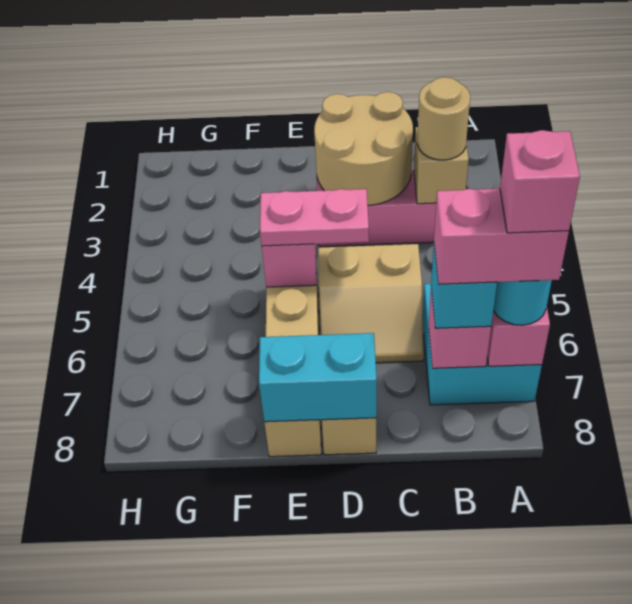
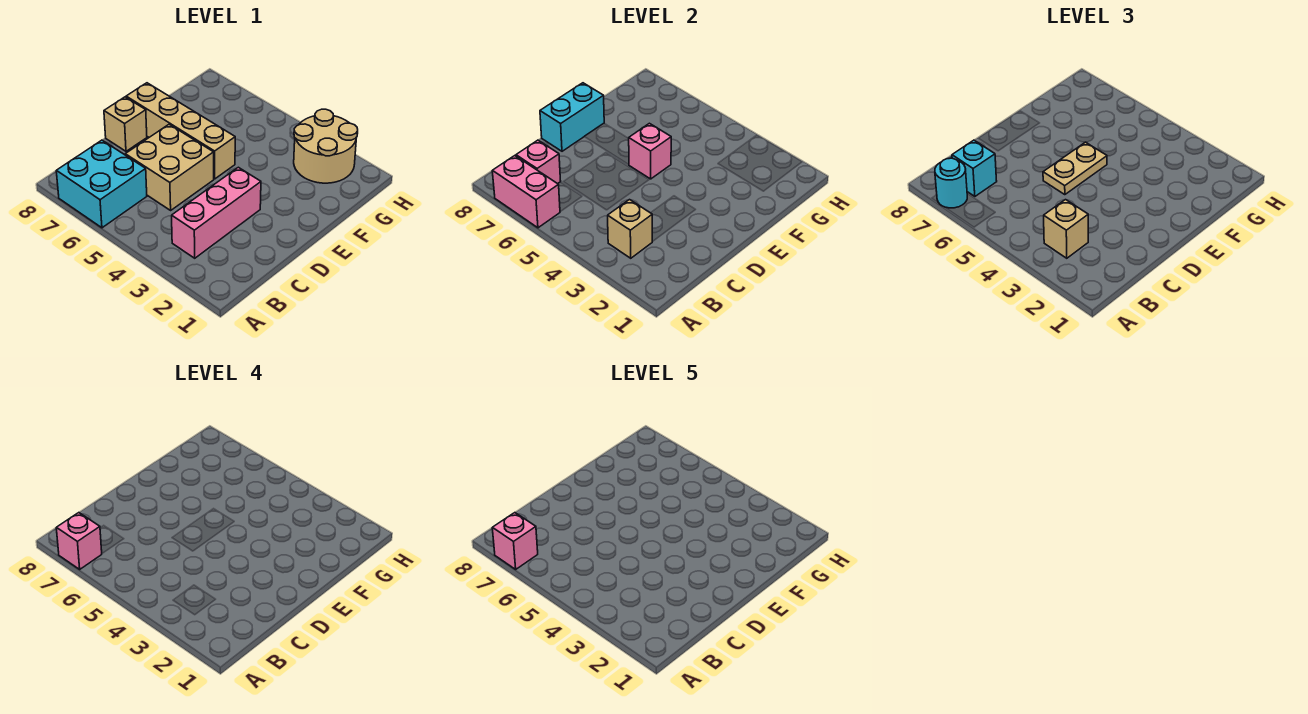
pink 1x2 brick [434,189,569,284] -> pink 1x1 brick [56,513,102,569]
tan 1x1 round brick [417,77,470,160] -> tan 1x1 brick [1044,200,1088,258]
tan 2x2 round brick [314,92,413,205] -> tan 2x2 round brick moved to [294,109,358,183]
tan 2x2 slope [318,244,424,363] -> tan 2x2 brick [125,124,214,210]
pink 1x2 plate [260,189,369,246] -> tan 1x2 plate [1043,142,1107,195]

